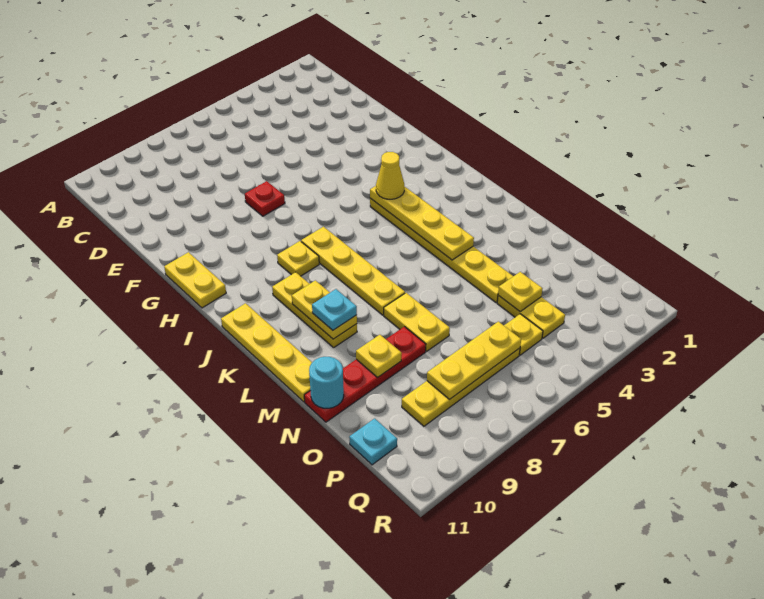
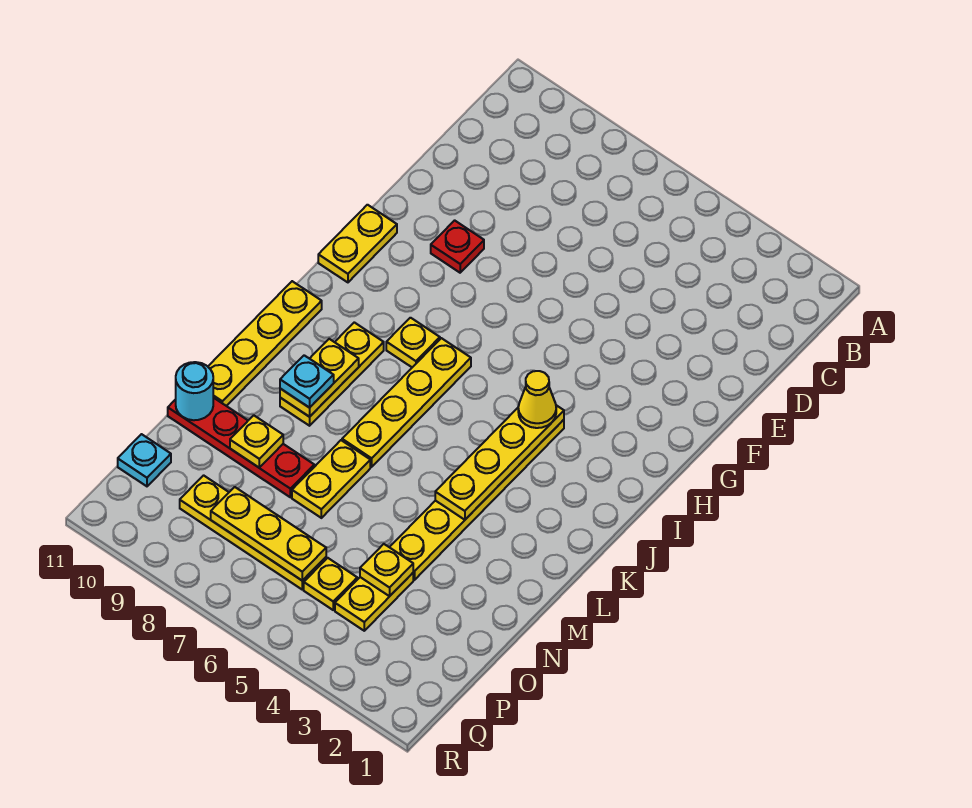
red 1x1 plate [245,181,285,216] -> red 1x1 plate moved to [431,220,484,273]

